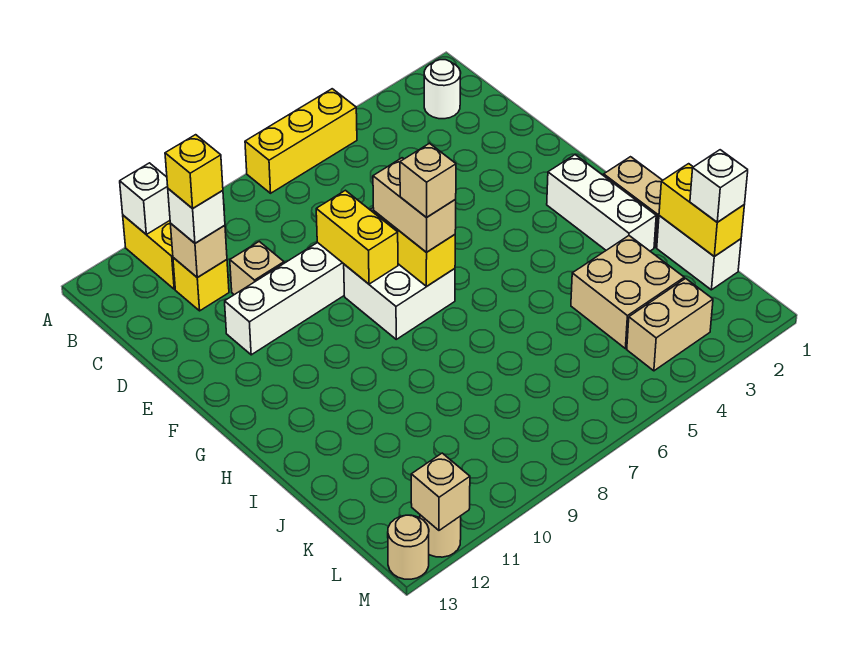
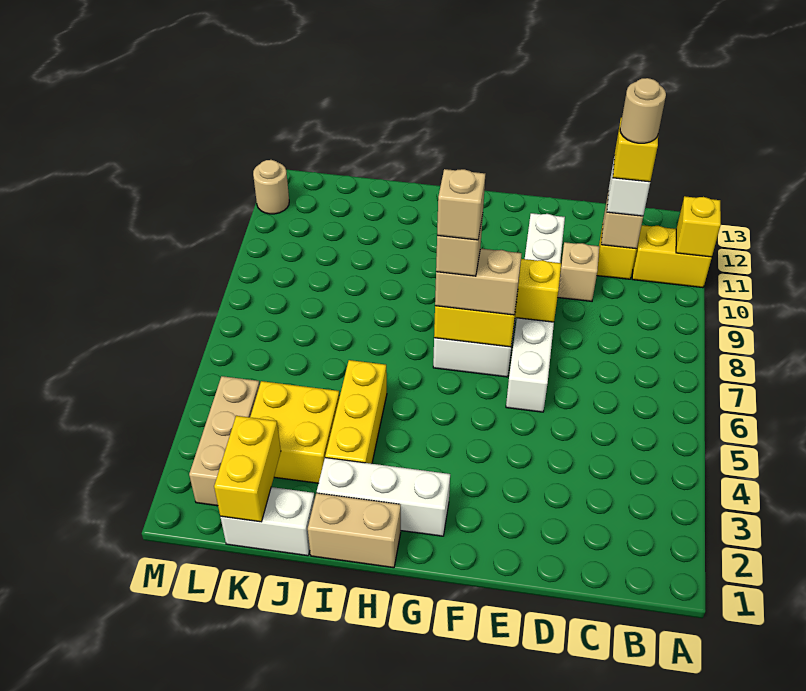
yellow 1x3 brick [245,89,357,193] -> yellow 1x3 brick moved to [325,360,387,464]
white 1x1 brick [120,163,170,234] -> yellow 1x1 brick [676,196,721,257]
white 1x1 round brick [424,60,461,119] -> none
yellow 1x2 brick [659,164,744,257] -> yellow 1x2 brick turned to [214,416,281,522]
tan 2x2 brick [571,236,684,349] -> yellow 2x2 brick [250,381,340,483]
white 1x1 brick [690,150,748,222] -> none
tan 1x2 brick [627,278,713,371] -> tan 1x3 brick [189,376,260,506]
tan 1x1 brick [411,453,470,530] -> tan 1x1 brick moved to [437,169,485,240]
tan 1x1 round brick [388,515,429,579] -> tan 1x1 round brick moved to [620,78,666,143]

